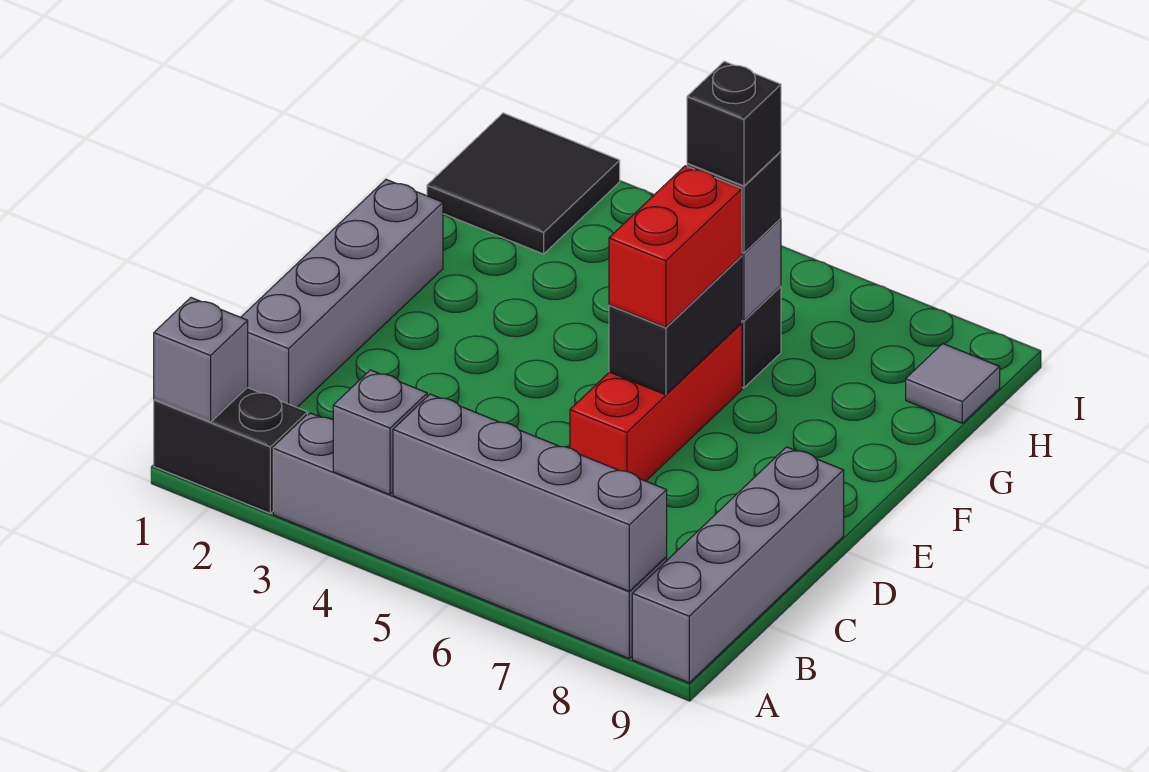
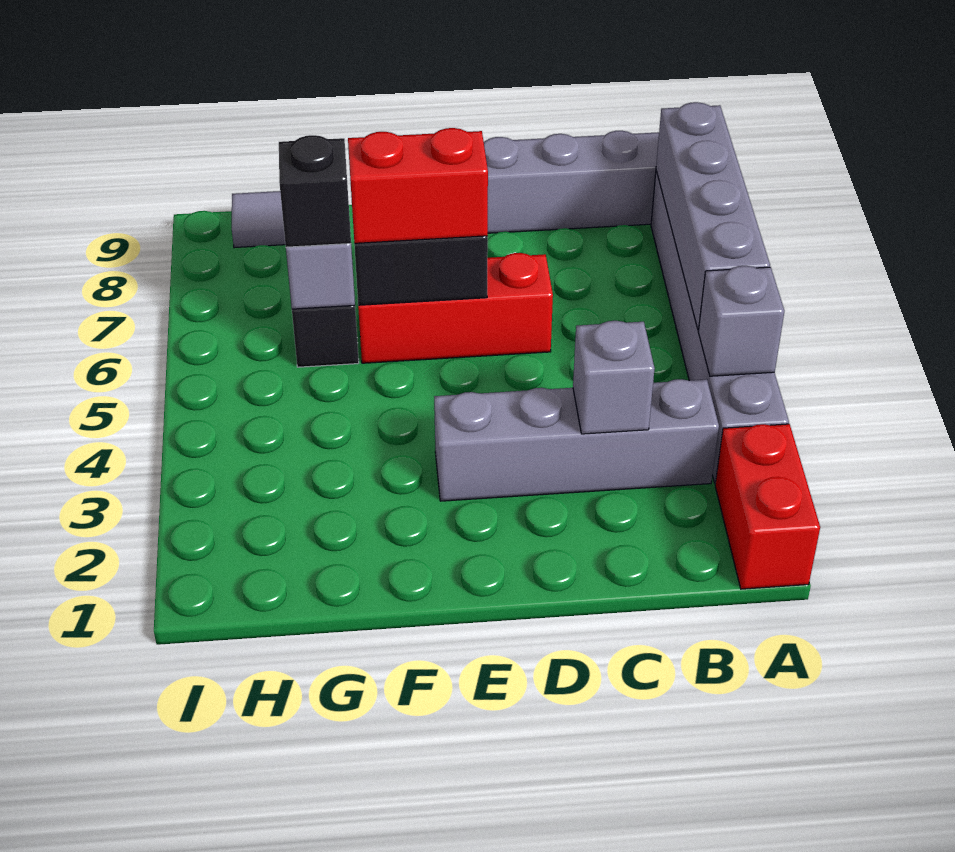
black 1x2 brick [154,388,308,513] -> red 1x2 brick [715,424,820,589]
grey 1x1 brick [154,298,248,422] -> grey 1x1 brick moved to [573,321,655,434]
grey 1x4 brick [241,180,443,407] -> grey 1x4 brick moved to [434,379,719,501]
black 1x1 brick [687,61,781,186] -> none
black 2x2 tile [427,113,620,254] -> none

